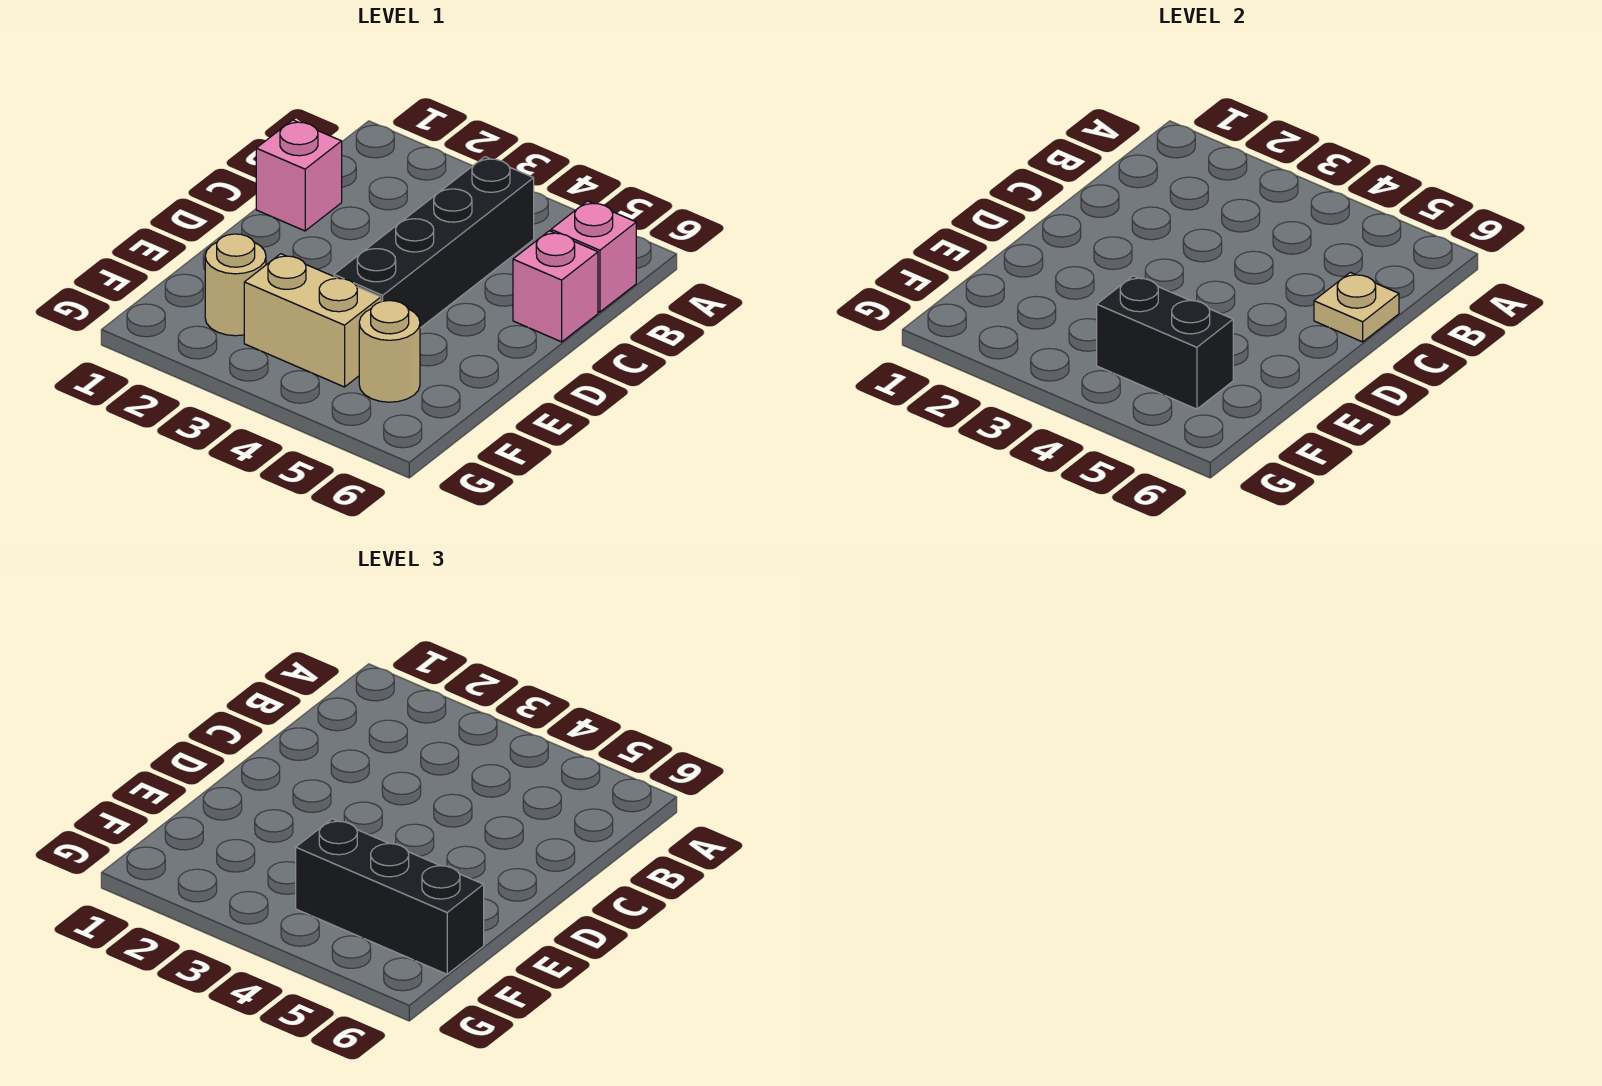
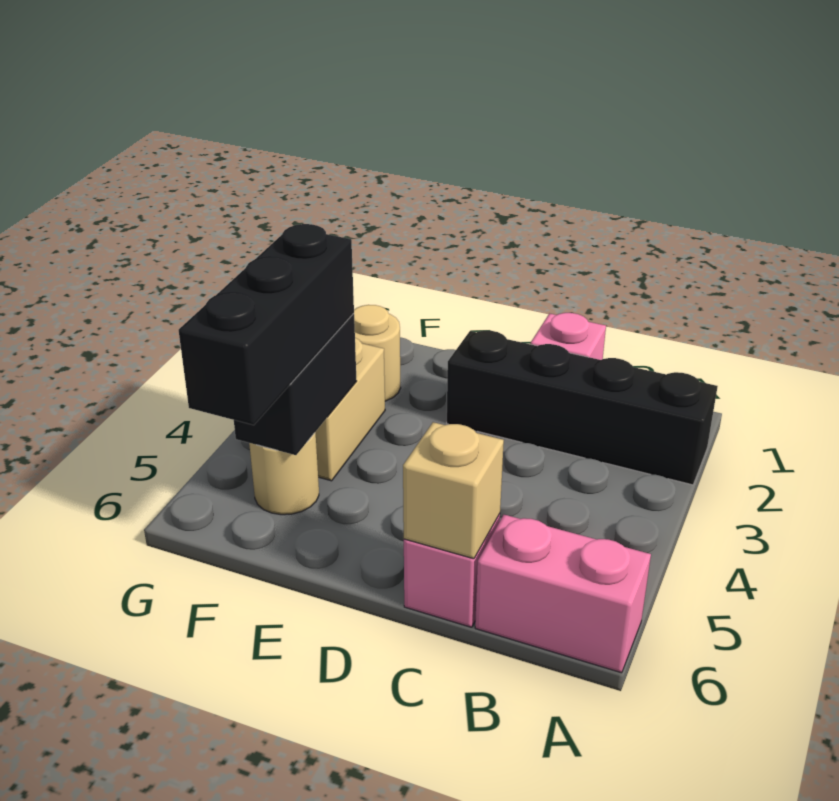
black 1x4 brick [334,157,534,328] -> black 1x4 brick moved to [447,331,718,485]
pink 1x1 brick [551,201,636,312] -> pink 1x2 brick [475,515,651,673]
tan 1x1 plate [1314,272,1399,342] -> tan 1x1 brick [403,422,504,559]

